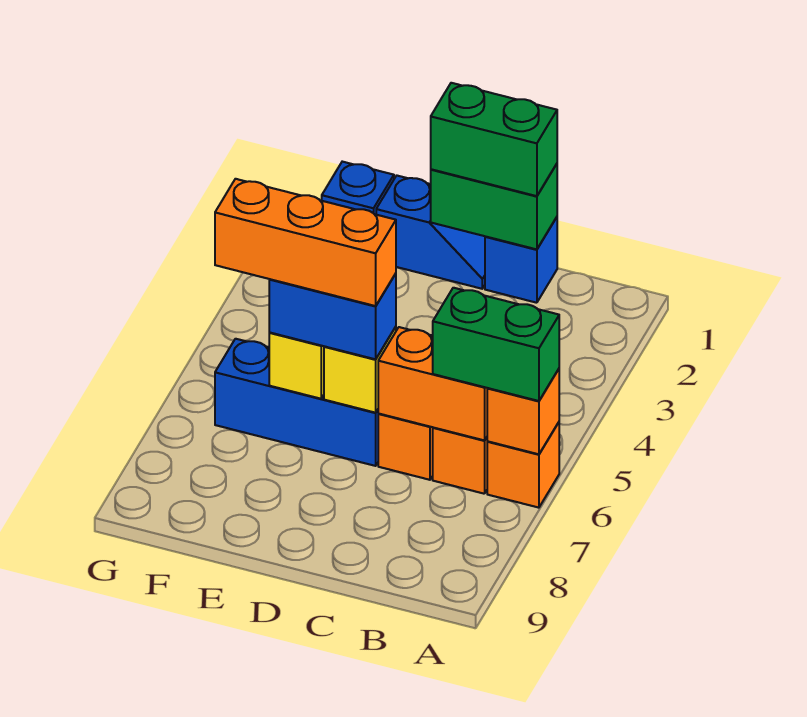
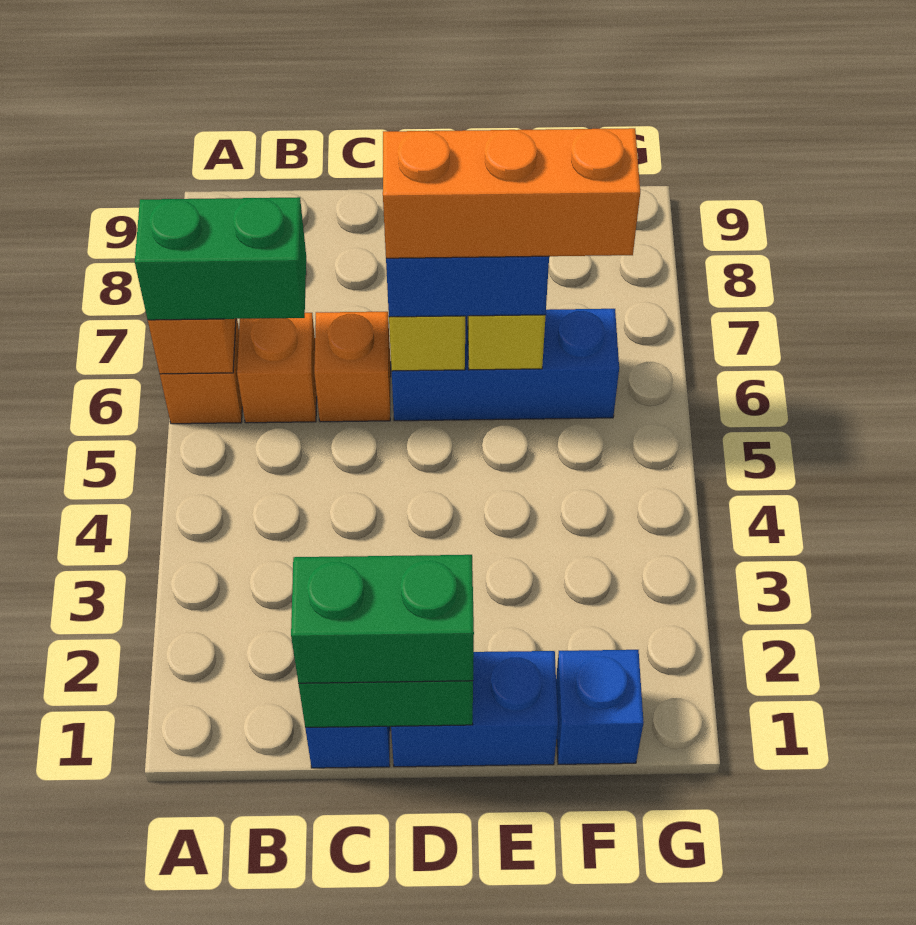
orange 1x2 brick [378,327,487,440] -> none
blue 1x2 slope [376,176,485,289] -> blue 1x2 brick [391,651,558,767]

